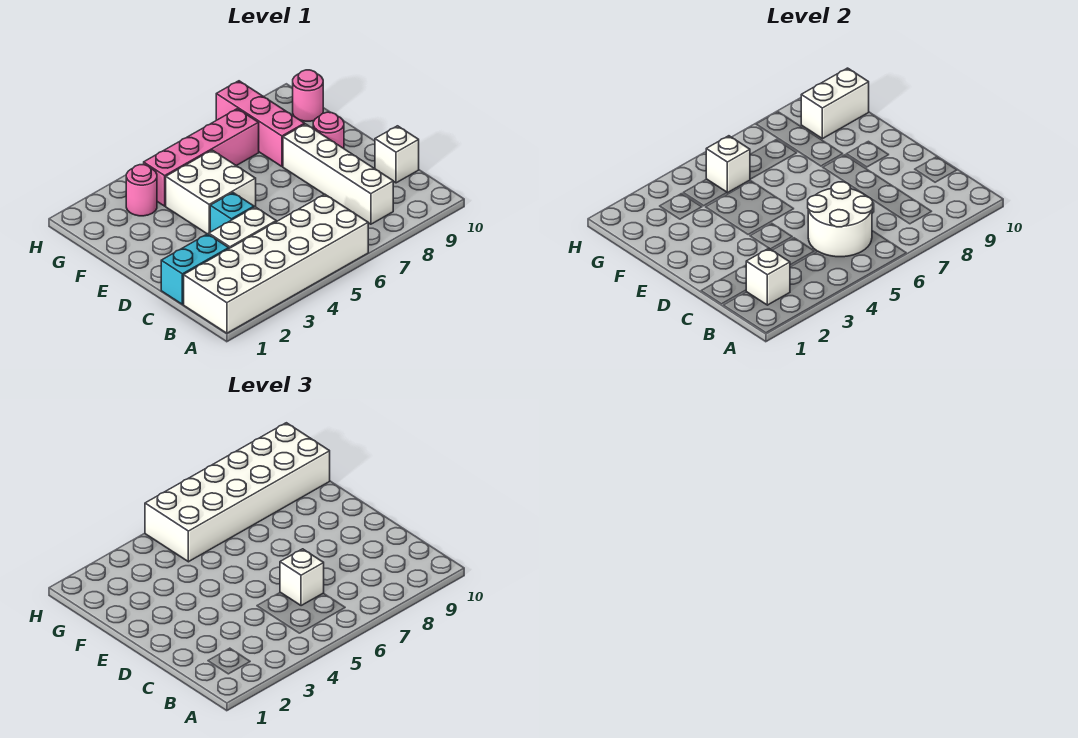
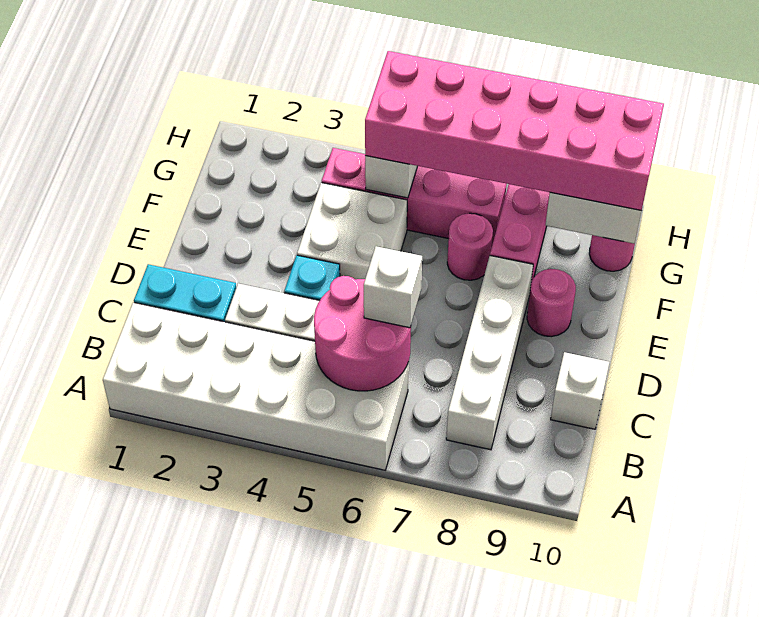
white 1x1 brick [746,248,790,305] -> none
white 2x2 round brick [808,182,873,257] -> pink 2x2 round brick [314,276,411,391]
pink 1x1 round brick [126,165,157,216] -> pink 1x1 round brick moved to [447,213,493,280]
white 2x6 brick [145,423,330,562] -> pink 2x6 brick [365,51,664,211]

